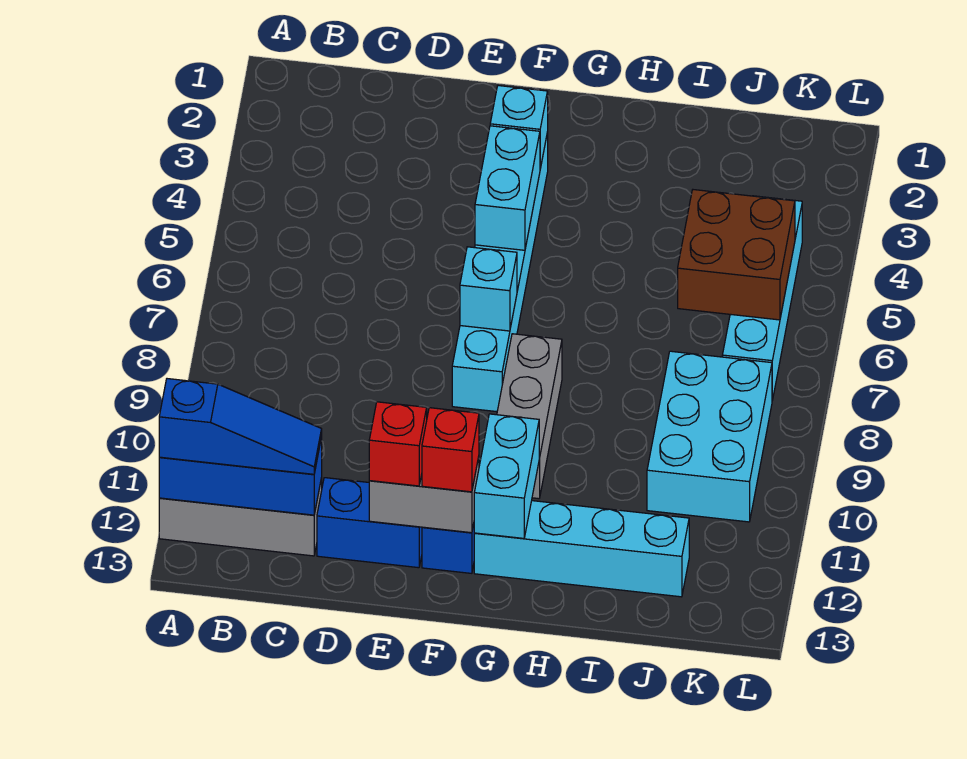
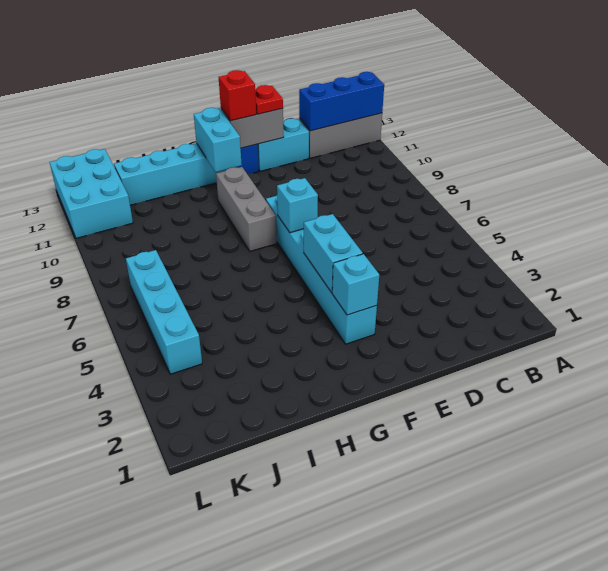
blue 1x3 slope [159,379,322,474] -> none
blue 1x2 brick [317,478,422,568] -> cyan 1x2 brick [258,118,309,171]
red 1x1 brick [369,402,427,486] -> red 1x1 plate [255,85,283,114]
brown 2x2 brick [678,190,795,320] -> none
cyan 2x3 brick [647,351,772,522] -> cyan 2x3 brick moved to [50,149,133,238]

